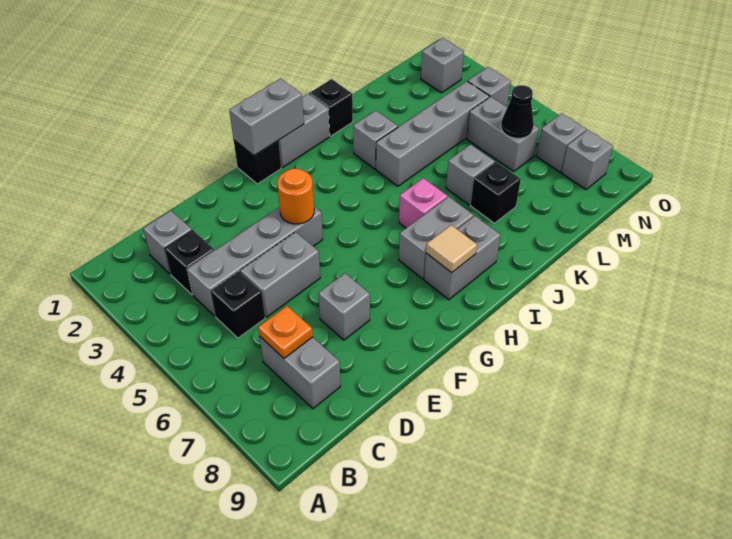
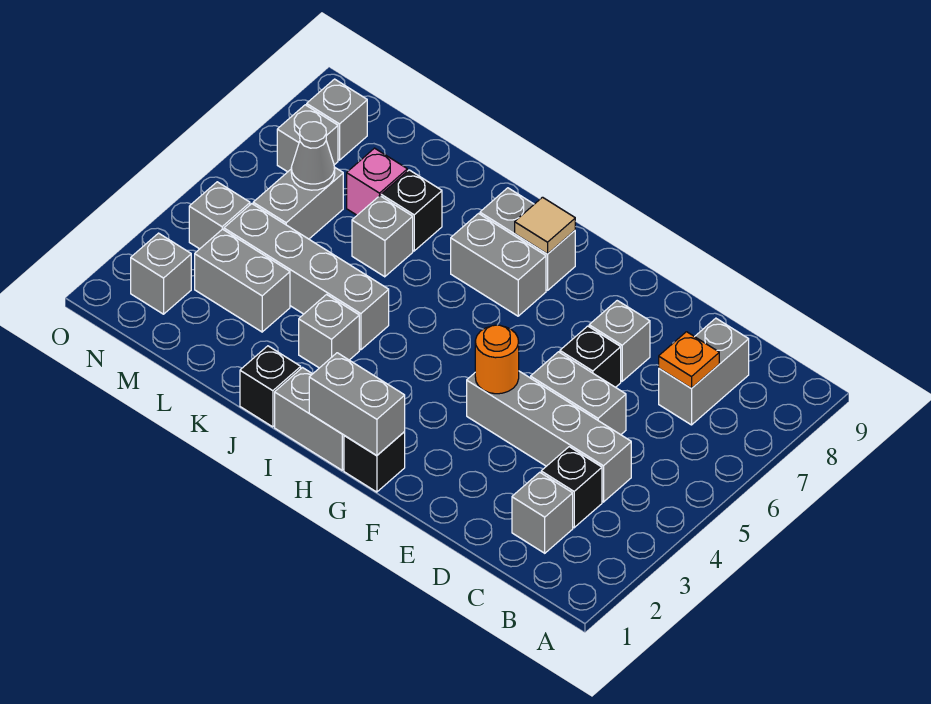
black 1x1 brick [211,271,265,338] -> black 1x1 brick moved to [560,326,621,387]
pink 1x1 brick [399,178,447,228] -> pink 1x1 brick moved to [347,148,407,215]
none -> grey 1x2 brick [195,229,290,332]
black 1x1 cone [501,85,534,138] -> grey 1x1 cone [291,122,335,190]

